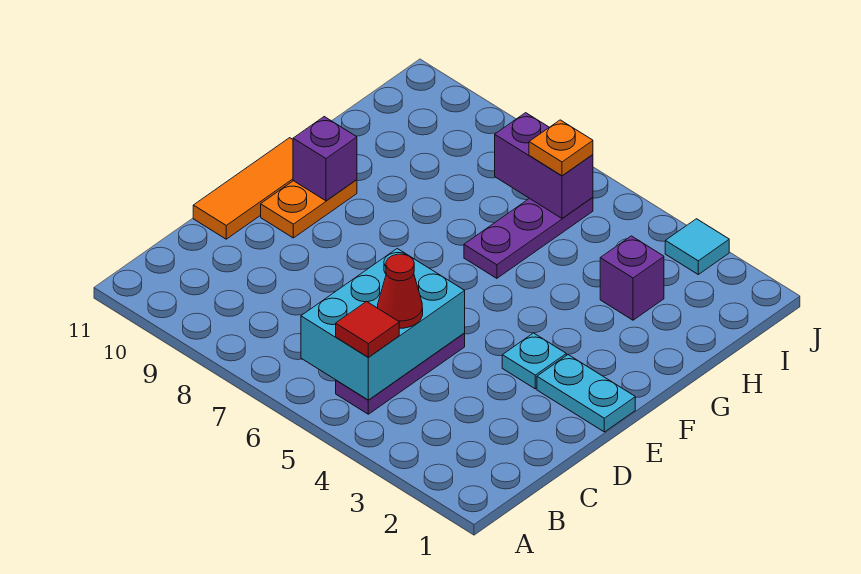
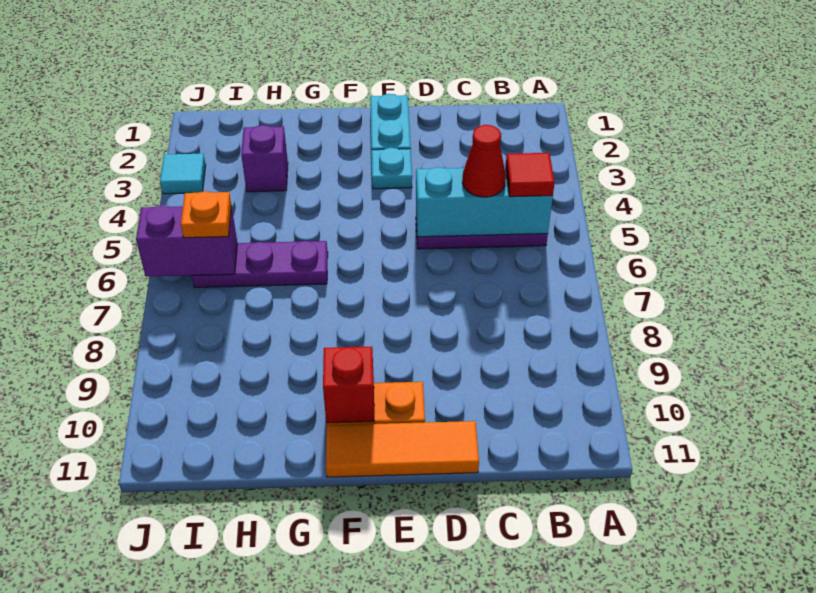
cyan 2x3 brick [301,249,465,400] -> cyan 1x3 brick [416,167,553,237]
purple 1x1 brick [293,117,357,201] -> red 1x1 brick [323,346,374,423]
purple 1x2 brick [495,113,593,218] -> purple 1x2 brick turned to [136,206,237,277]

